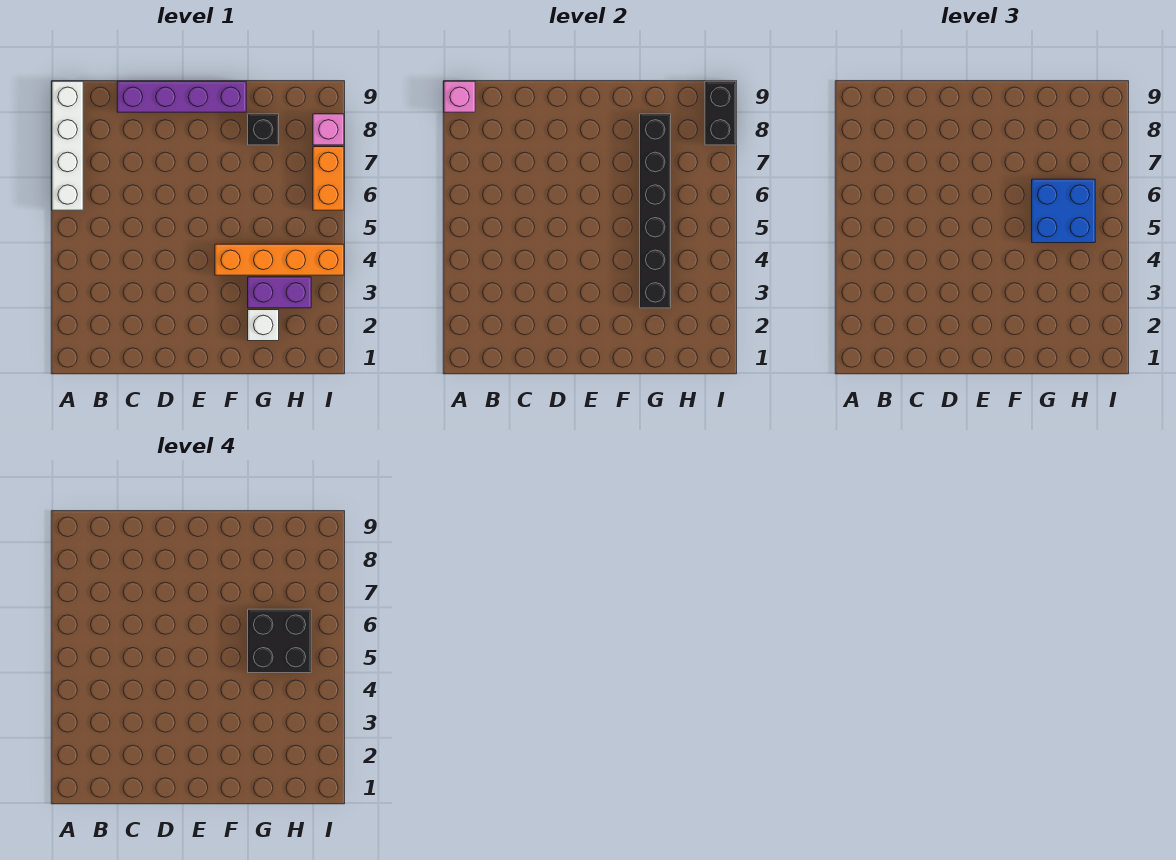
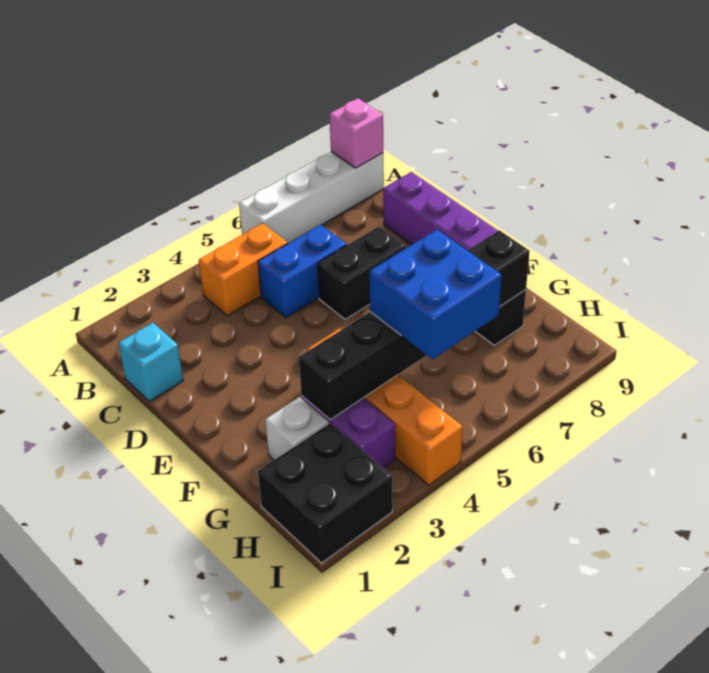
none -> cyan 1x1 brick [118,323,183,401]
none -> blue 1x2 brick [258,225,347,318]
black 2x2 brick [248,609,311,673] -> black 2x2 brick moved to [258,423,392,563]
orange 1x2 brick [313,147,344,210] -> orange 1x2 brick moved to [199,223,288,316]
pink 1x1 brick [313,114,344,145] -> none
black 1x2 brick [705,81,736,145] -> black 1x2 brick moved to [318,226,406,319]

